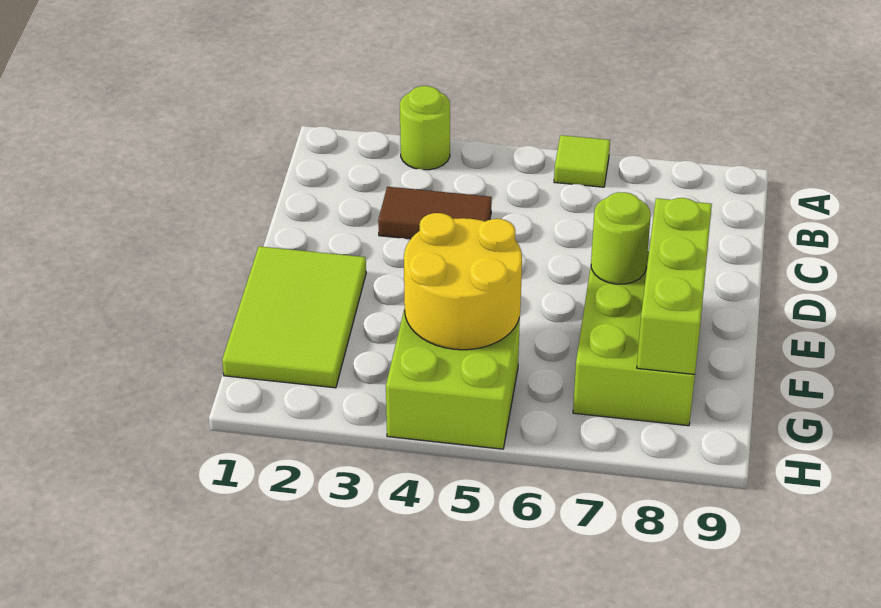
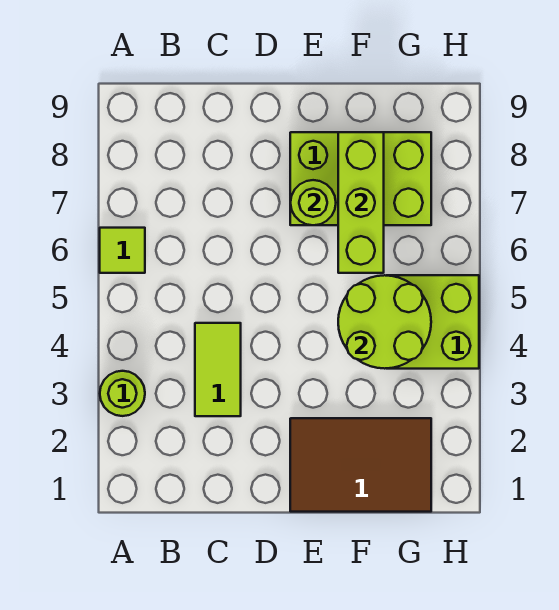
brown 1x2 tile [378,187,492,239] -> lime 1x2 tile [195,323,241,416]
lime 2x3 tile [222,246,366,388] -> brown 2x3 tile [290,418,431,512]
lime 1x3 brick [637,198,712,374] -> lime 1x3 brick turned to [338,132,384,273]
yellow 2x2 round brick [404,213,522,350] -> lime 2x2 round brick [338,275,431,369]

